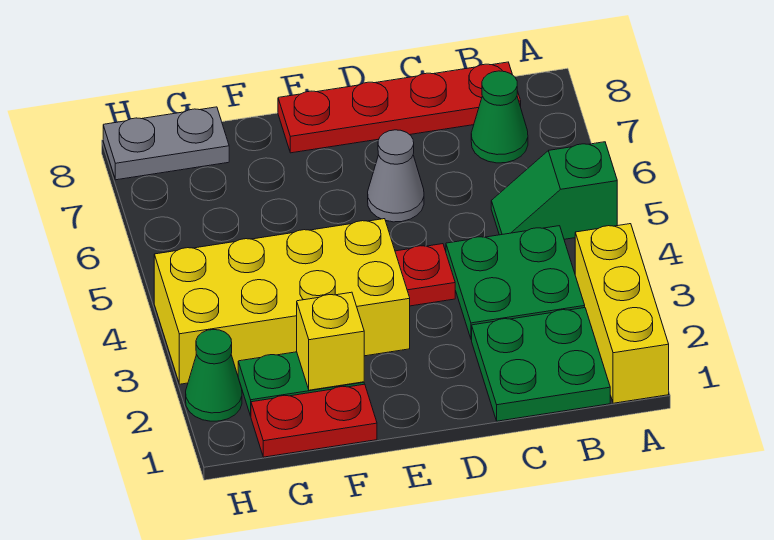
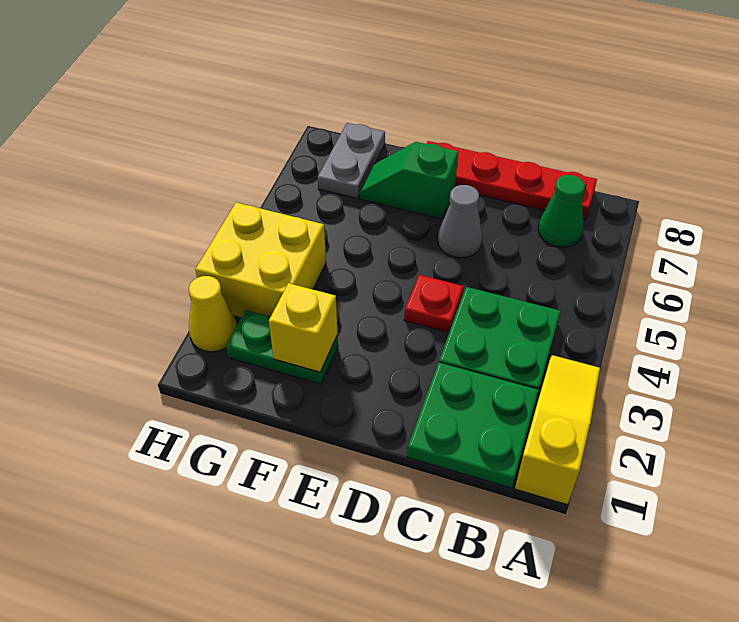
yellow 1x3 brick [575,224,669,403] -> yellow 1x3 slope [515,355,600,505]
green 1x2 slope [491,142,617,239] -> green 1x2 slope moved to [360,142,458,219]
yellow 2x4 brick [154,219,410,384] -> yellow 2x2 brick [195,202,326,318]
red 1x2 plate [251,384,377,457] -> none
grey 1x2 plate [103,107,229,180] -> grey 1x2 plate turned to [318,123,385,199]
green 1x1 cone [186,330,242,421] -> yellow 1x1 cone [189,276,237,352]

